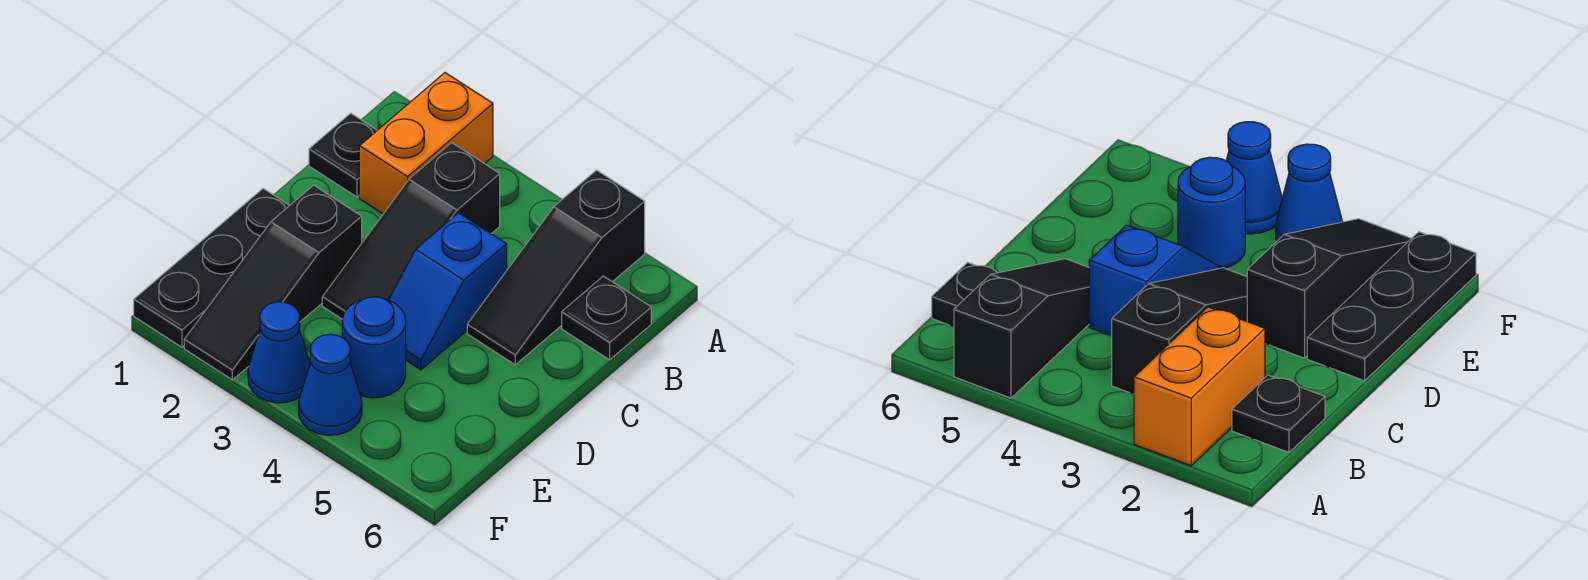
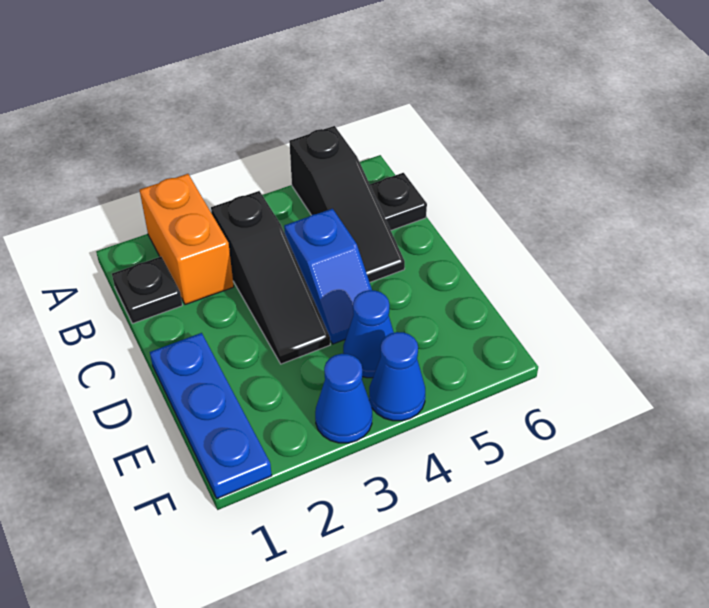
black 1x3 plate [134,189,290,347] -> blue 1x3 plate [150,333,272,498]
black 1x3 slope [184,185,362,380] -> none
blue 1x1 round brick [342,297,406,398] -> blue 1x1 cone [343,290,394,378]

